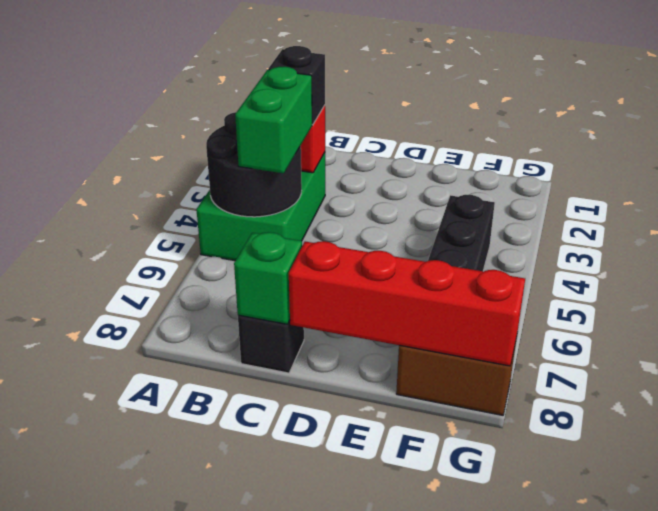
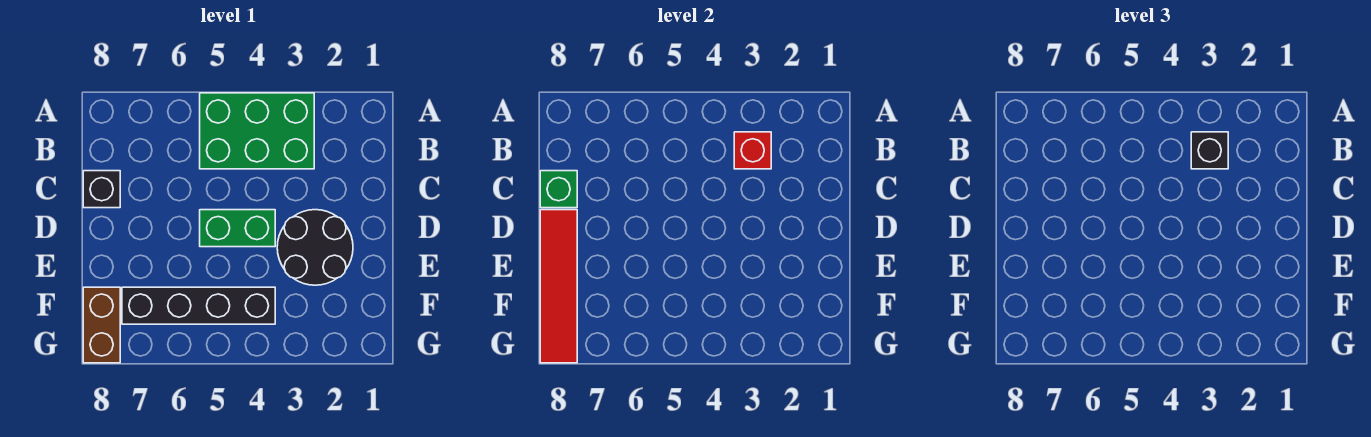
black 2x2 round brick [206,112,302,217] -> black 2x2 round brick moved to [277,210,353,285]
green 1x2 brick [235,67,312,173] -> green 1x2 brick moved to [200,210,275,247]
red 1x4 brick [289,241,525,366] -> red 1x4 tile [540,210,577,363]

